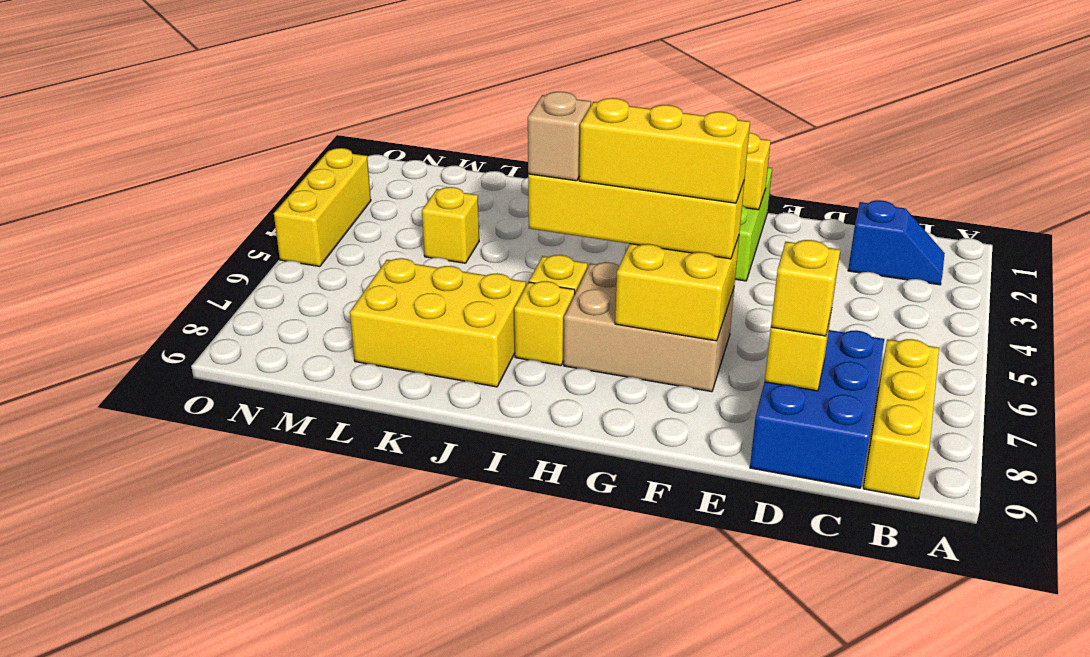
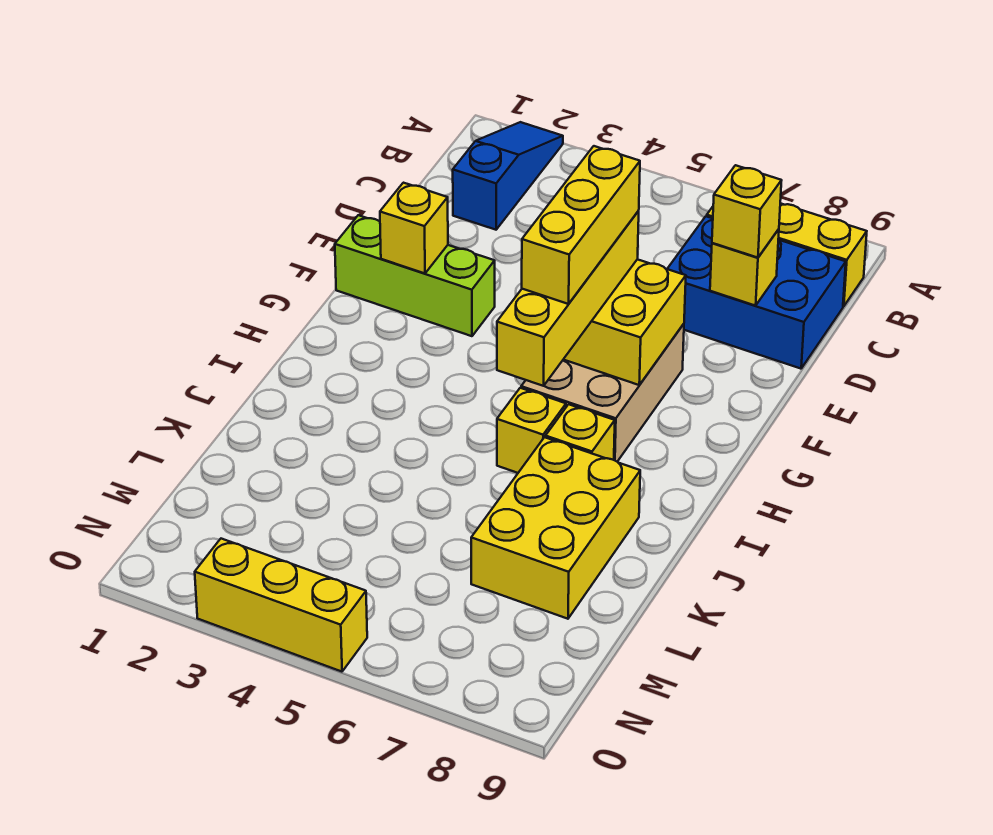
blue 1x2 slope [848,200,945,285] -> blue 1x3 slope [453,122,563,230]
tan 1x1 brick [528,92,591,181] -> none
yellow 1x1 brick [422,187,479,263] -> none

